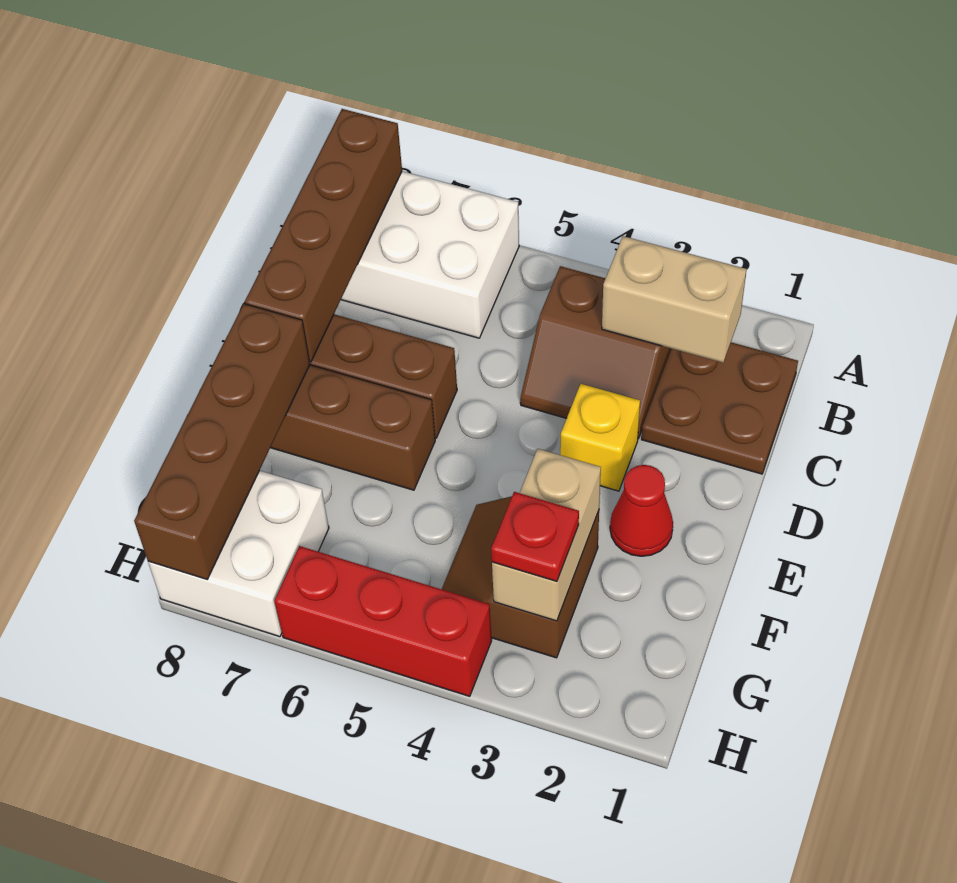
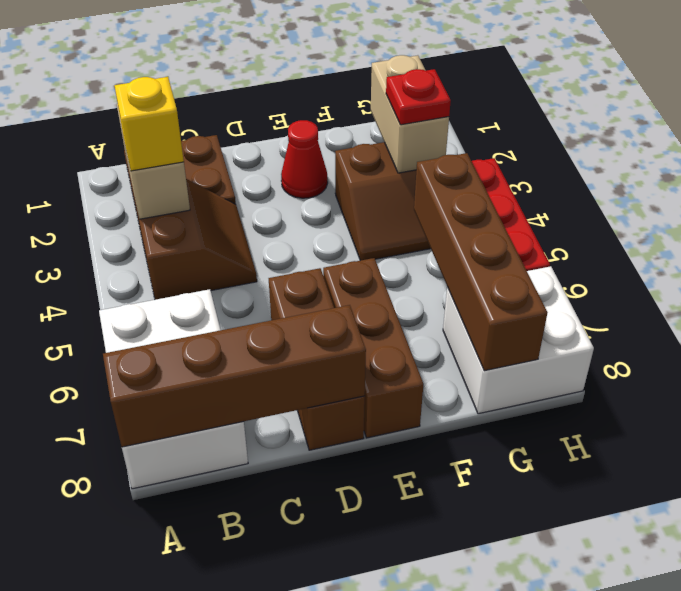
yellow 1x1 brick [560,384,640,491] -> yellow 1x1 brick moved to [114,77,184,171]
brown 1x4 brick [134,304,310,579] -> brown 1x4 brick turned to [414,153,547,371]
tan 1x2 brick [492,449,601,621] -> tan 1x2 brick turned to [371,55,449,173]

